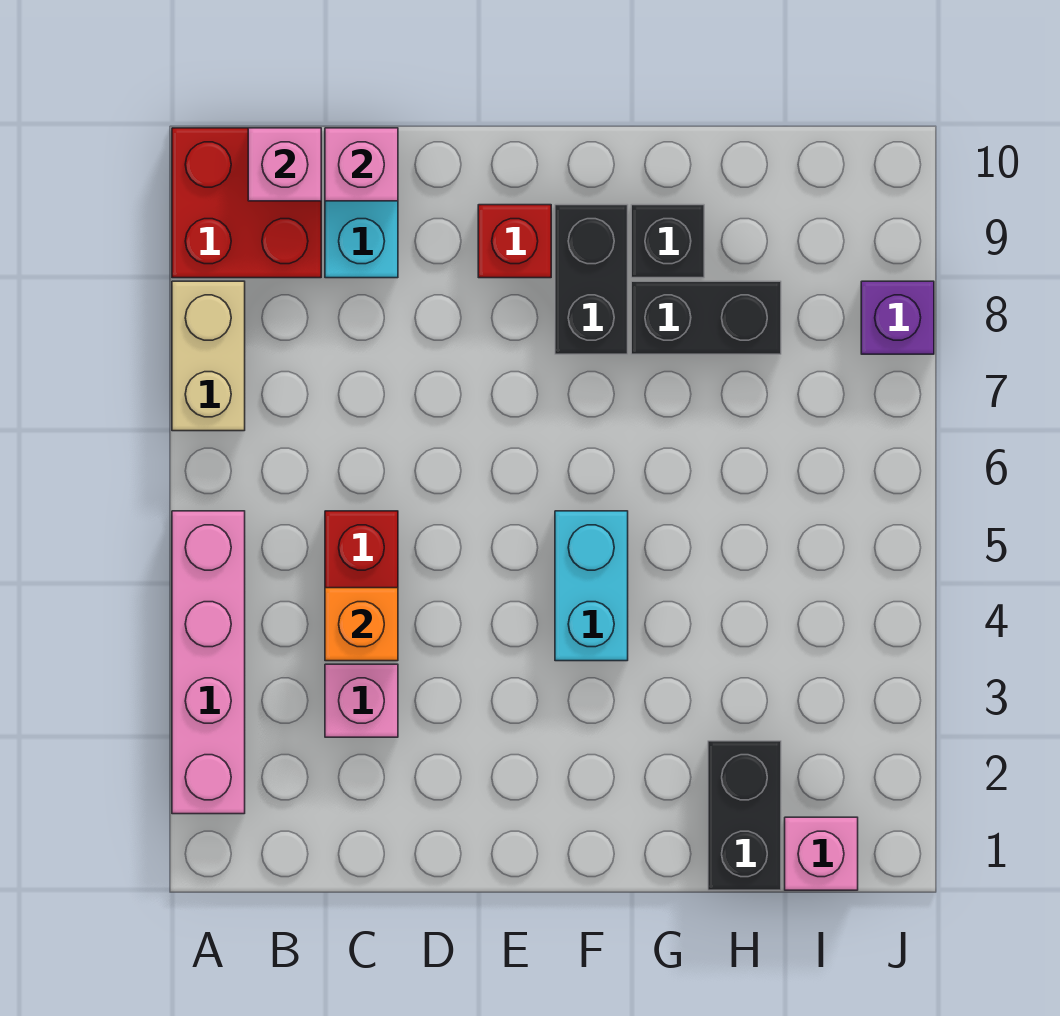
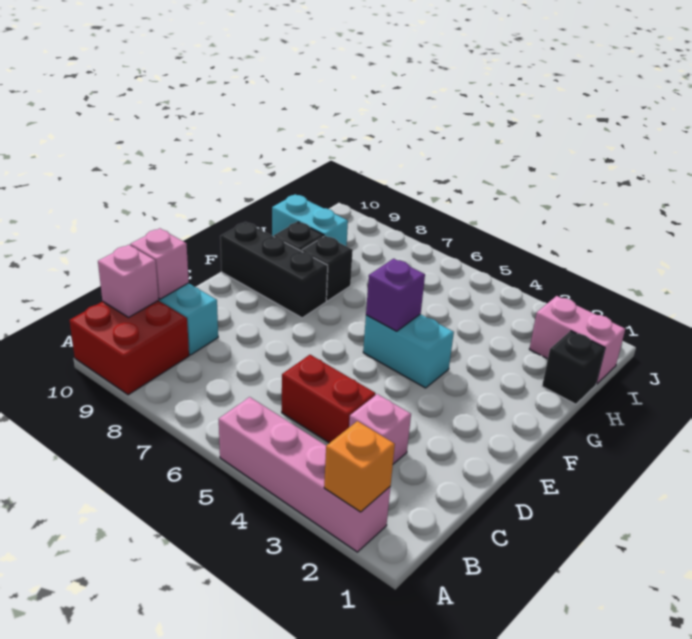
tan 1x2 brick [172,281,245,431] -> none
orange 1x1 brick [325,588,398,661] -> orange 1x1 brick moved to [324,421,395,512]
red 1x1 brick [478,205,551,278] -> none
black 1x2 brick [555,205,628,354] -> black 1x3 brick [220,222,328,318]
black 1x2 brick [631,281,781,354] -> black 1x1 brick [302,236,353,301]
black 1x2 brick [708,741,781,890] -> black 1x1 brick [542,331,605,404]
none -> cyan 1x2 brick [272,194,348,246]
pink 1x1 brick [785,817,858,890] -> pink 1x2 brick [530,296,625,384]
purple 1x1 brick [861,281,934,354] -> purple 1x1 brick moved to [366,259,425,331]

